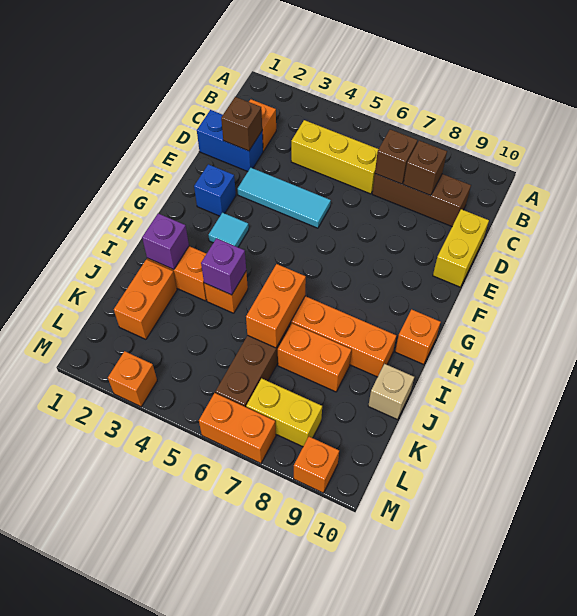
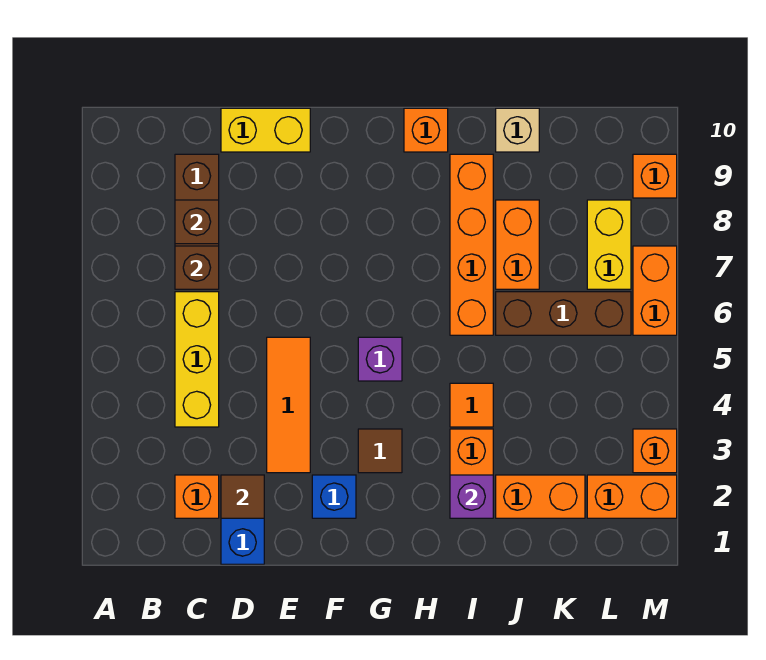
brown 1x1 brick [221,97,262,151] -> brown 1x1 tile [221,475,264,518]
cyan 1x3 tile [237,168,331,228] -> orange 1x3 tile [267,337,310,473]
cyan 1x1 tile [208,213,249,247] -> brown 1x1 tile [358,429,402,473]
orange 1x1 brick [204,272,248,313] -> orange 1x1 tile [450,383,493,427]
purple 1x1 brick [201,238,246,295] -> purple 1x1 brick moved to [358,337,402,381]
orange 1x2 brick [246,264,306,348] -> orange 1x2 brick moved to [587,475,677,518]

